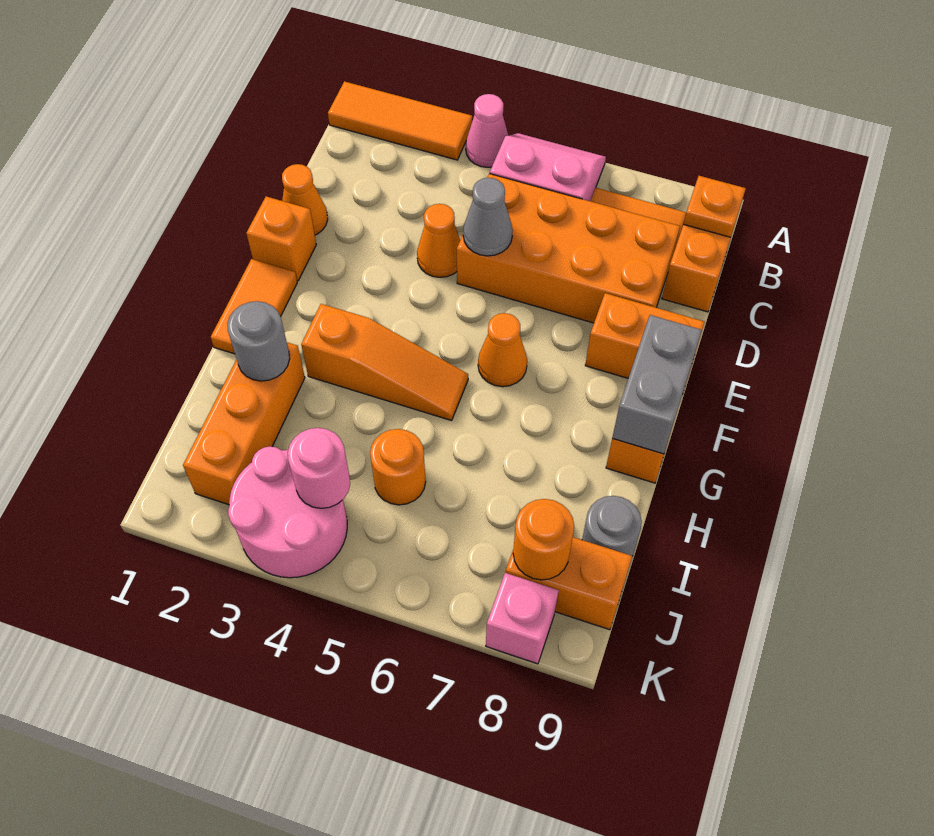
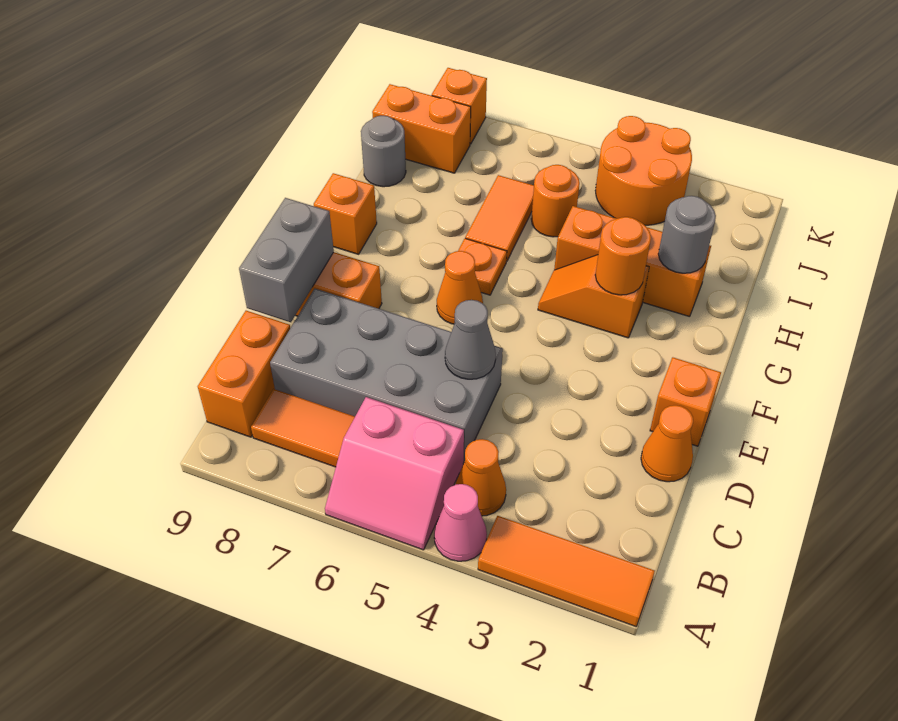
orange 1x1 plate [683,176,746,237] -> orange 1x1 plate moved to [458,238,507,295]
orange 2x4 brick [457,174,680,323] -> grey 2x4 brick [270,289,503,461]
orange 1x1 cone [417,204,460,277] -> orange 1x1 cone moved to [455,439,506,516]
orange 1x2 tile [211,259,297,354] -> orange 1x2 tile moved to [465,175,534,261]
grey 1x2 brick [612,315,702,454] -> grey 1x2 brick moved to [239,198,334,322]
orange 1x3 slope [301,304,468,421] -> orange 1x2 slope [538,255,649,338]
orange 1x3 brick [183,342,305,505] -> orange 1x3 brick turned to [554,206,711,317]
pink 2x2 round brick [228,446,347,578] -> orange 2x2 round brick [595,116,692,225]
pink 1x1 round brick [288,428,350,508] -> none
orange 1x1 round brick [513,499,574,580] -> orange 1x1 round brick moved to [595,217,651,295]
pink 1x1 brick [486,573,559,664] -> orange 1x1 brick [432,68,487,144]

